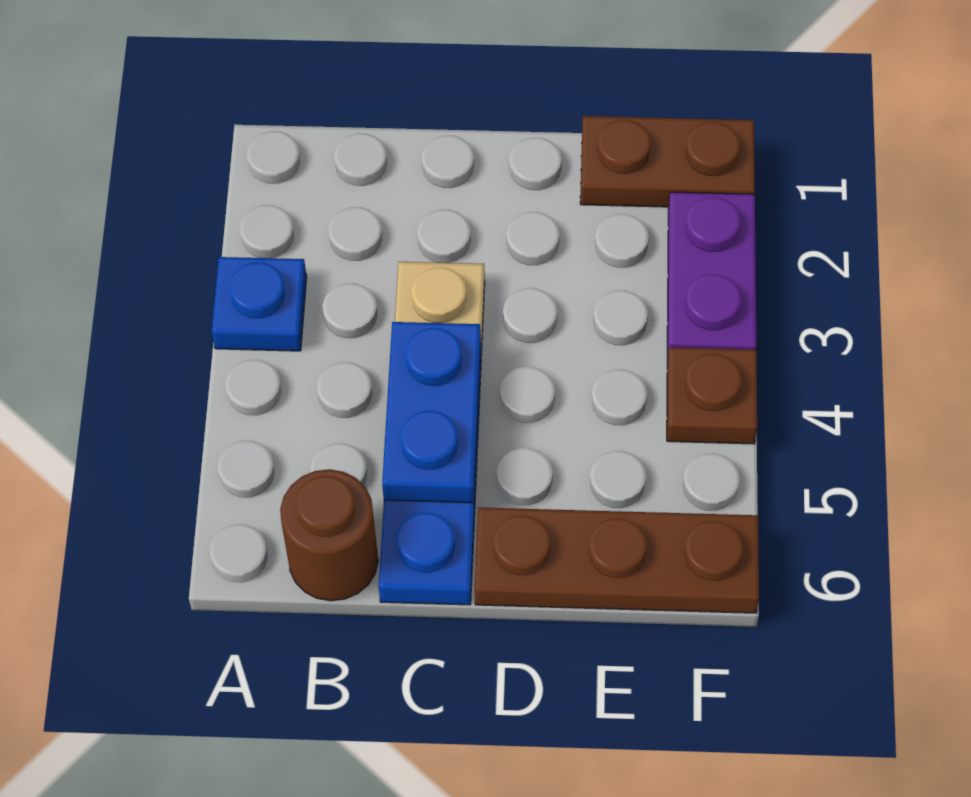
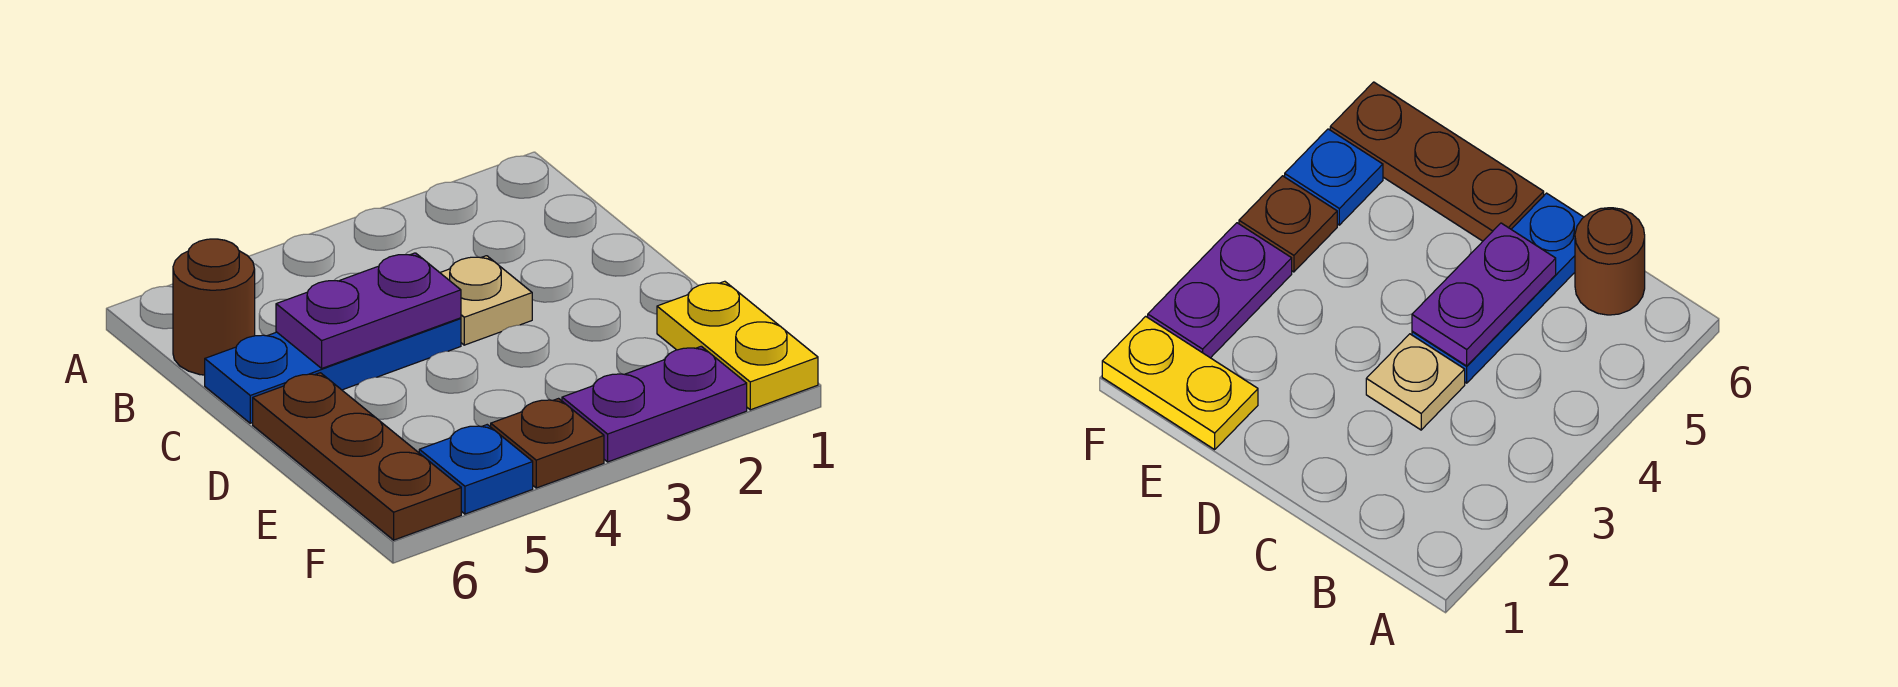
blue 1x1 plate [212,257,307,351] -> blue 1x1 plate moved to [419,425,533,514]
blue 1x2 plate [382,322,481,503] -> purple 1x2 plate [276,253,461,368]
brown 1x2 plate [580,116,755,207] -> yellow 1x2 plate [657,281,818,410]

